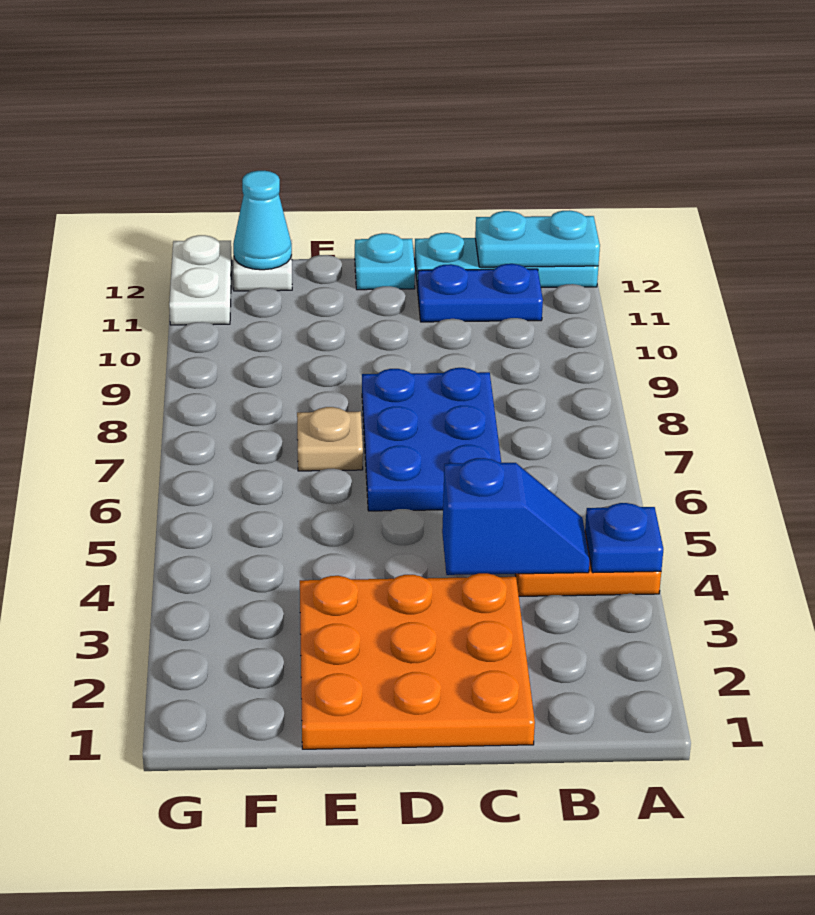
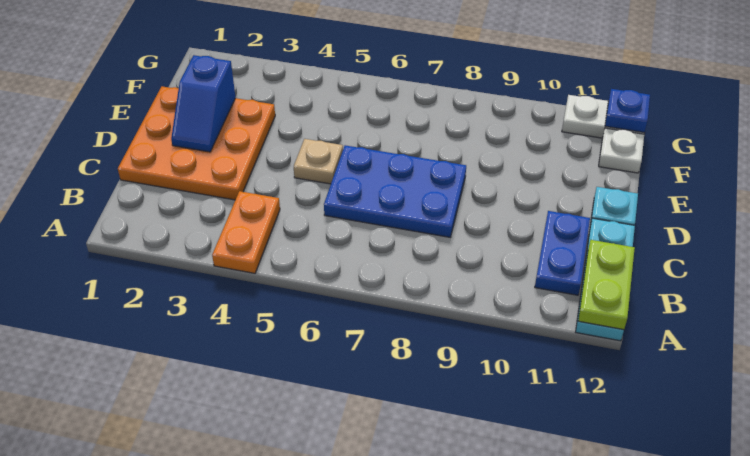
blue 1x1 plate [585,503,663,573] -> blue 1x1 plate moved to [605,89,650,133]
cyan 1x2 plate [475,210,600,267] -> lime 1x2 plate [578,240,635,330]
blue 1x2 slope [442,458,590,575] -> blue 1x2 slope moved to [171,55,236,152]
tan 1x1 plate [297,407,363,471] -> tan 1x1 plate moved to [294,139,343,184]
cyan 1x1 cone [233,171,292,270] -> none

